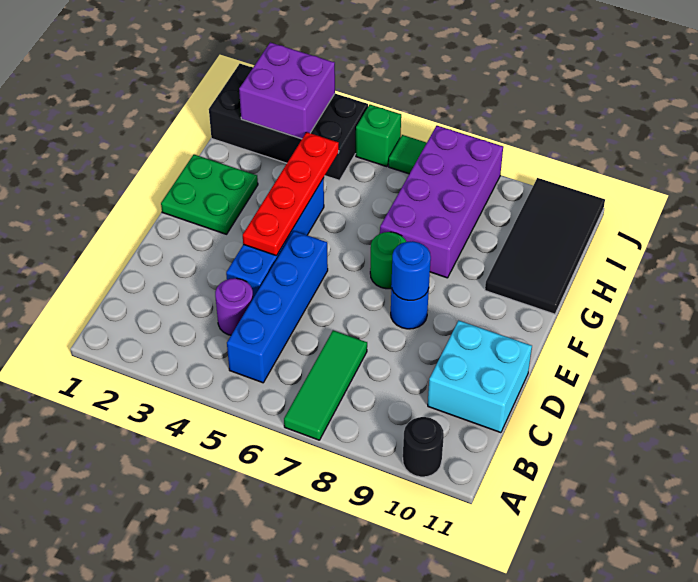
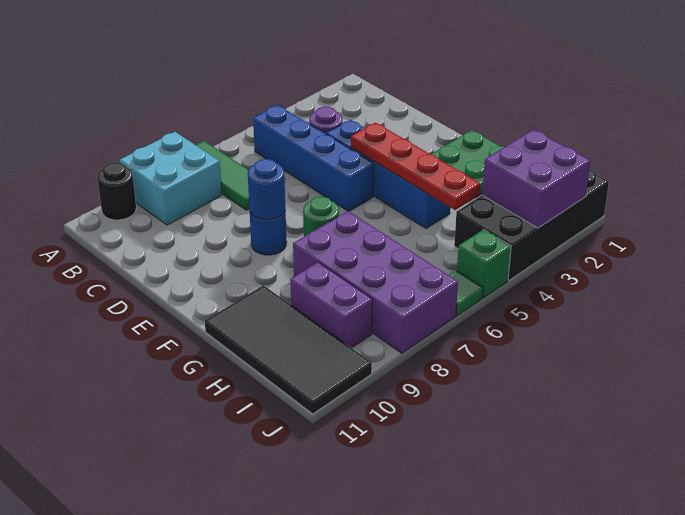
cyan 2x2 brick [428,321,532,433] -> cyan 2x2 brick moved to [120,132,222,225]
none -> purple 1x2 brick [290,262,373,348]

